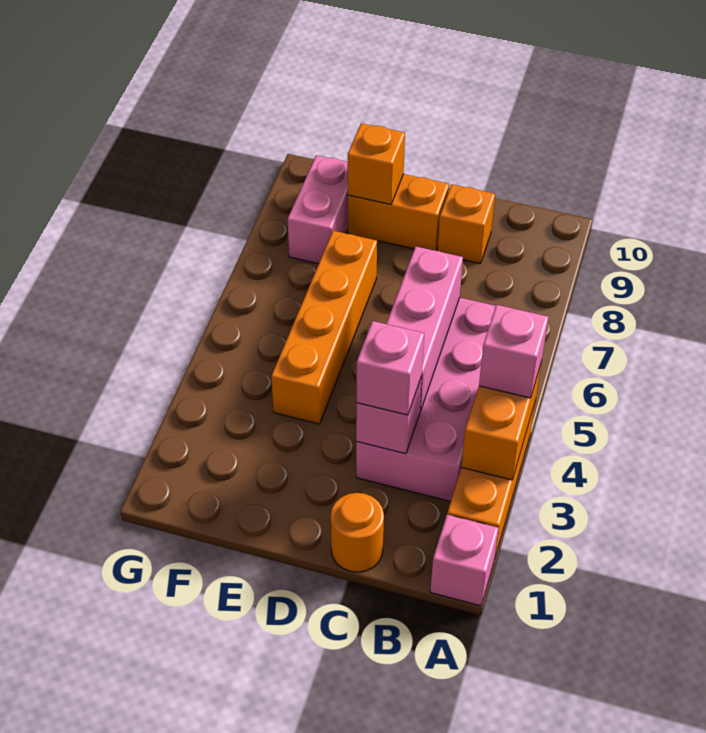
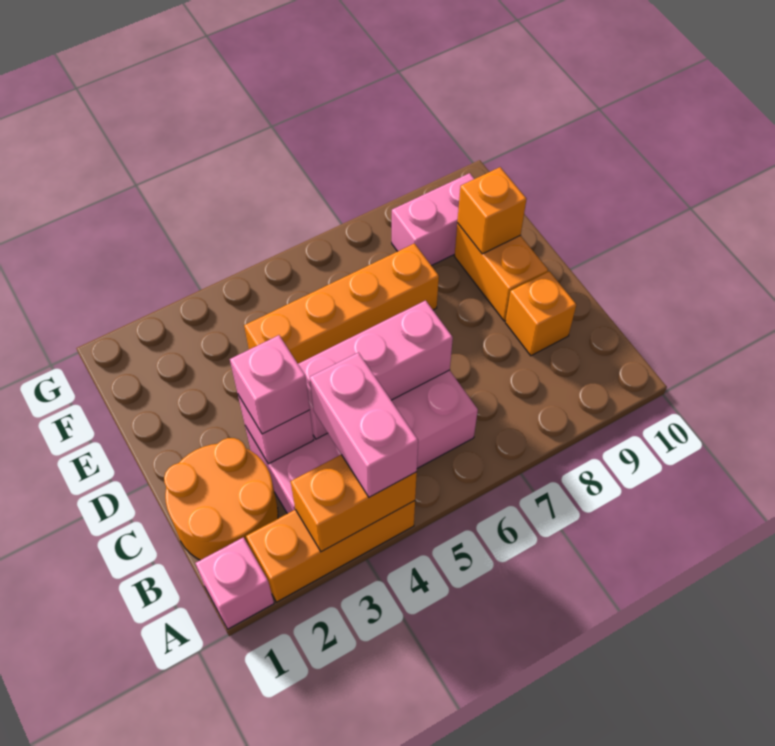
pink 1x1 brick [479,305,548,398] -> pink 1x2 brick [310,353,418,497]
orange 1x1 round brick [331,493,384,572] -> orange 2x2 round brick [164,438,278,560]

